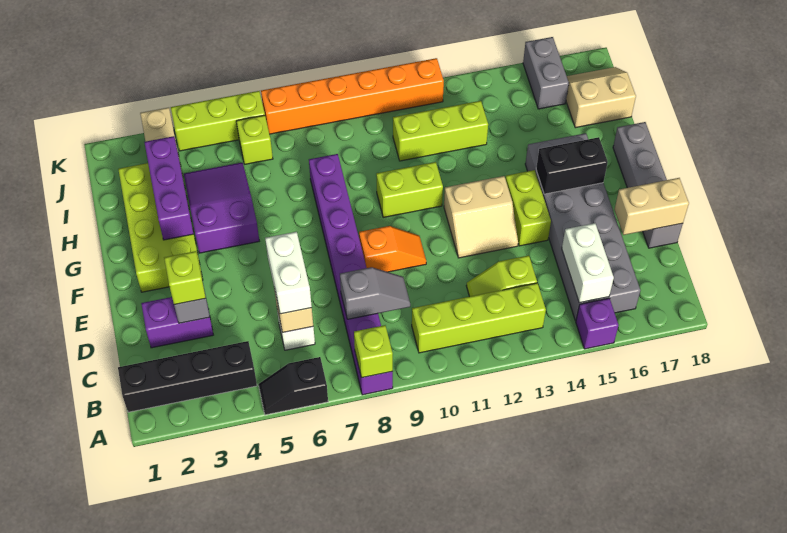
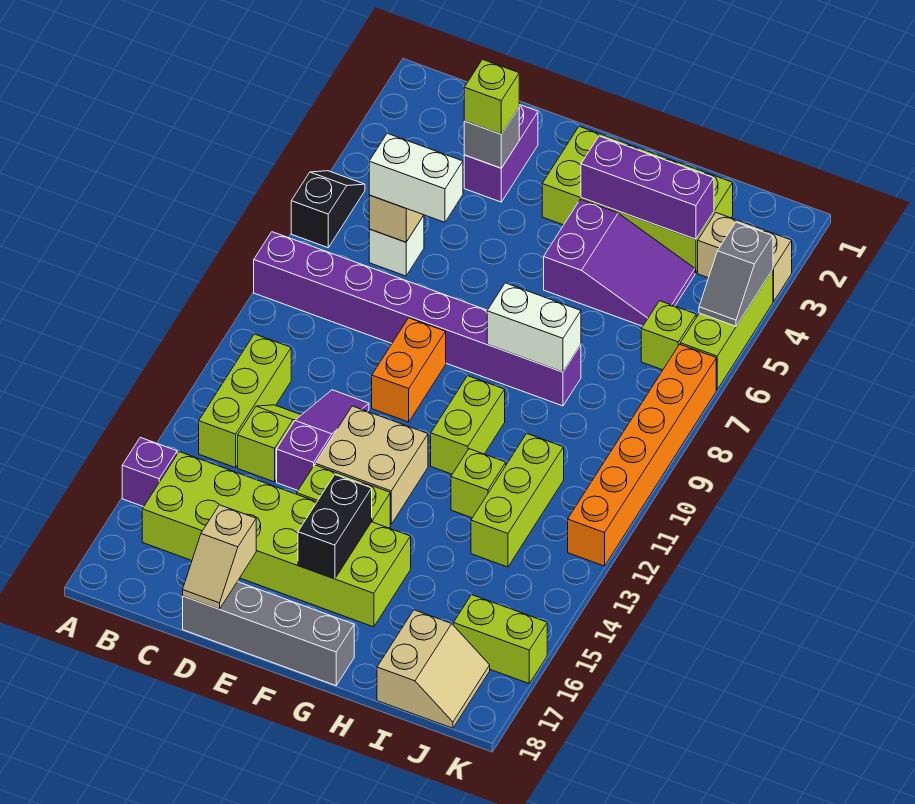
lime 1x1 brick [354,325,393,378] -> lime 1x1 brick moved to [451,449,506,518]
black 1x4 brick [118,341,257,412] -> none
lime 1x4 brick [412,283,546,353] -> lime 1x3 brick [199,334,291,468]
grey 2x6 brick [525,133,640,321] -> lime 2x6 brick [142,452,411,627]
white 1x2 brick [562,223,614,303] -> white 1x2 brick moved to [487,283,581,372]
grey 1x2 slope [340,267,410,319] -> grey 1x2 slope moved to [699,222,773,326]
none -> purple 1x3 slope [277,390,369,490]
tan 1x2 brick [614,178,689,235] -> tan 1x2 slope [183,505,256,609]
orange 1x2 slope [359,226,426,272] -> orange 1x2 brick [372,318,446,422]
tan 2x2 slope [444,176,518,258] -> tan 2x2 brick [315,406,428,524]
grey 1x2 brick [523,37,569,109] -> lime 1x2 brick [454,595,547,683]

